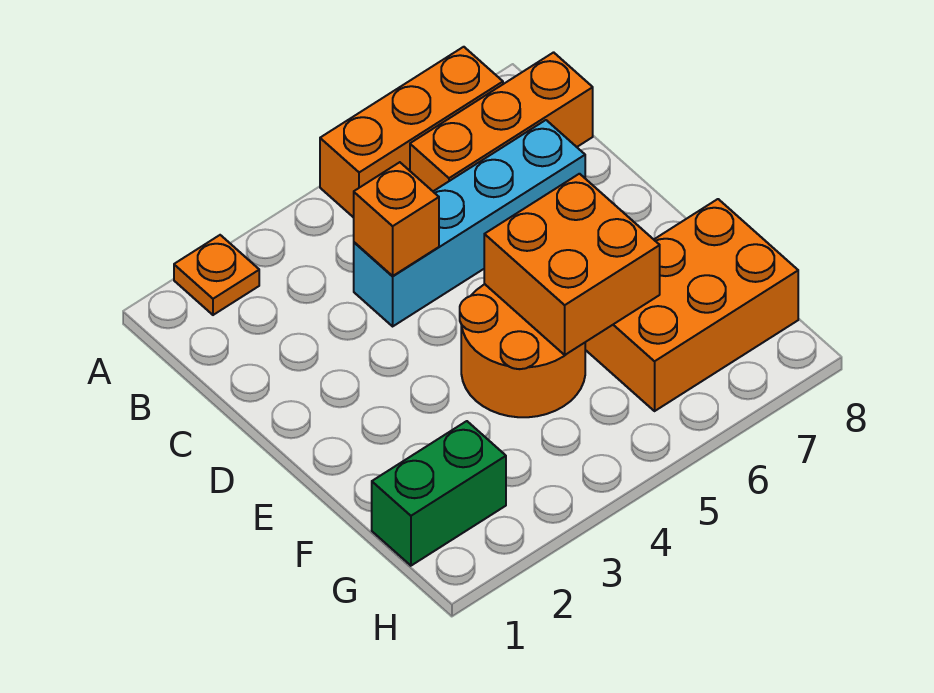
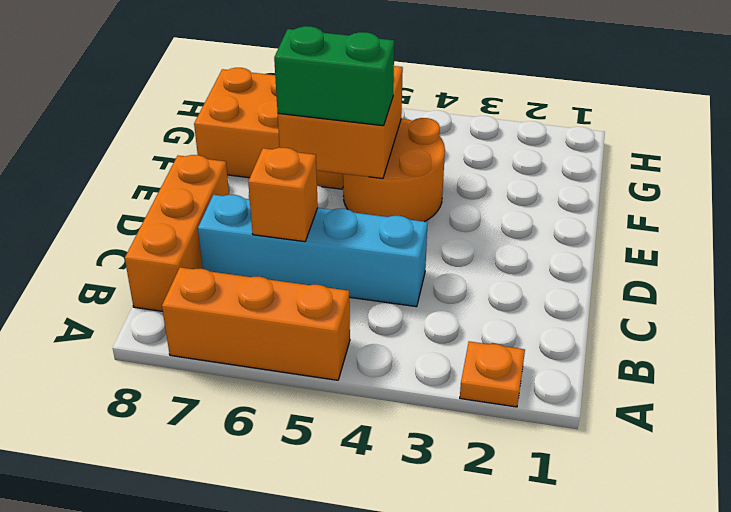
orange 1x3 brick [410,52,593,191] -> orange 1x3 brick turned to [125,155,229,311]
orange 1x1 brick [354,162,439,276] -> orange 1x1 brick moved to [248,148,318,242]
green 1x2 brick [372,421,506,566] -> green 1x2 brick moved to [274,26,394,126]

